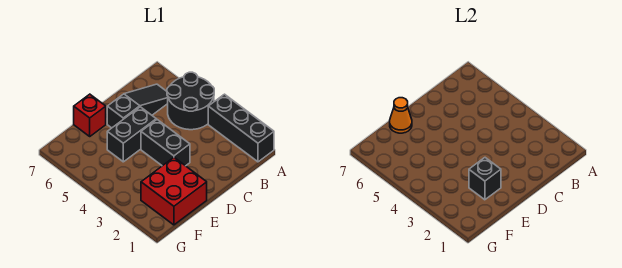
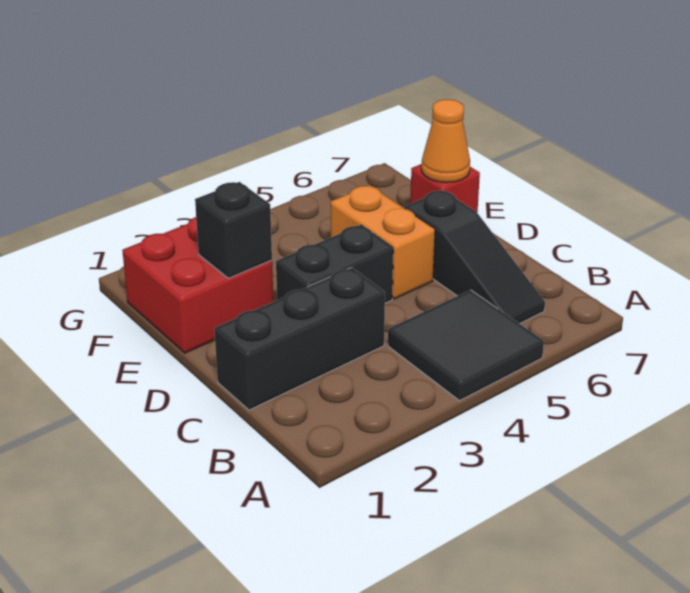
black 1x3 brick [208,94,274,162] -> black 1x3 brick moved to [214,268,385,410]
black 2x2 round brick [167,72,214,130] -> black 2x2 tile [388,290,544,401]
black 1x2 brick [107,107,156,162] -> orange 1x2 brick [331,185,435,299]

